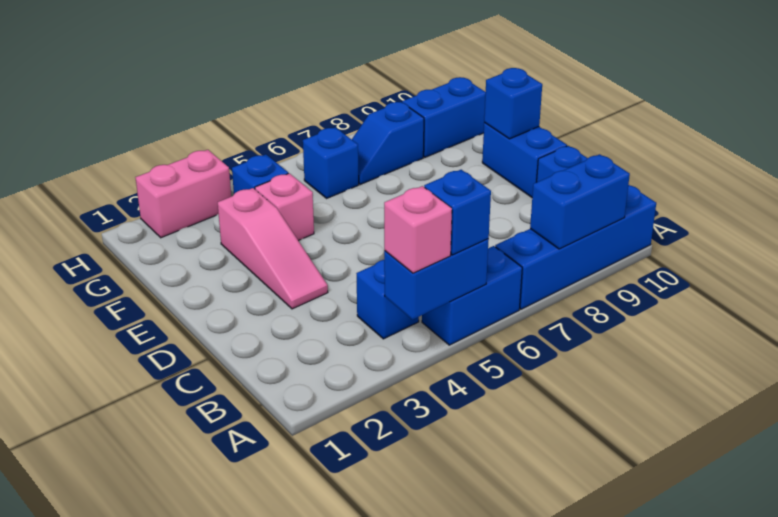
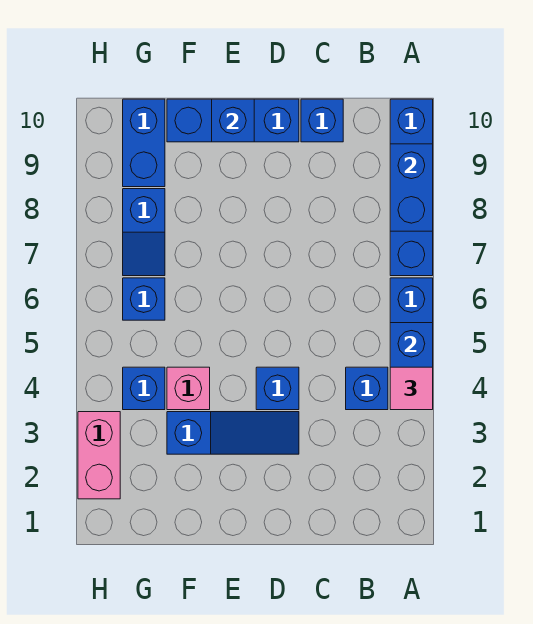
pink 1x1 brick [384,186,452,273] -> pink 1x1 tile [390,367,433,410]
blue 1x1 brick [424,170,491,255] -> blue 1x1 brick moved to [256,367,299,410]
pink 1x3 slope [218,188,328,309] -> blue 1x3 slope [167,412,299,454]
blue 1x2 brick [482,123,567,197] -> blue 1x3 brick [167,99,299,142]

